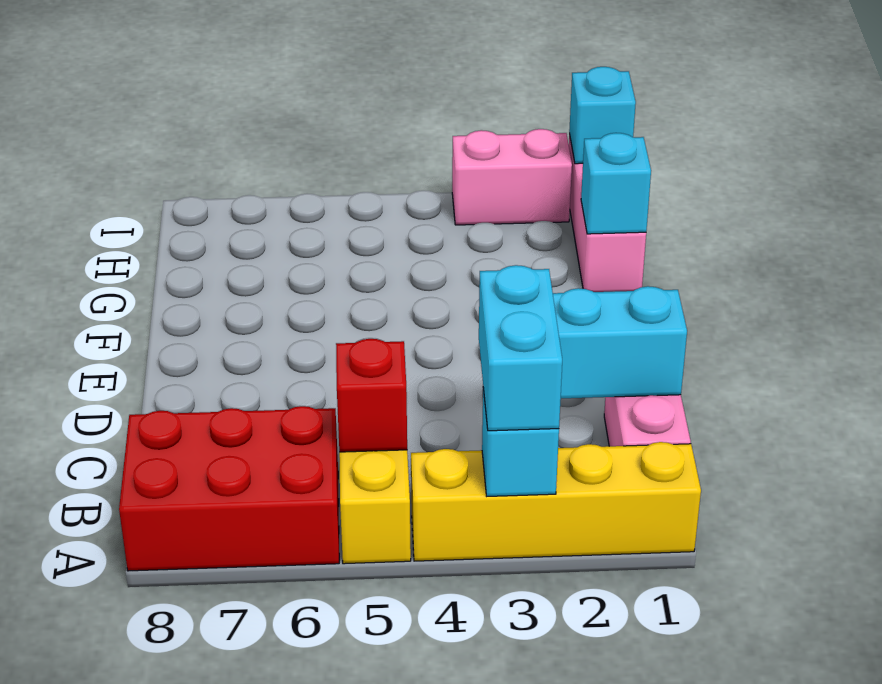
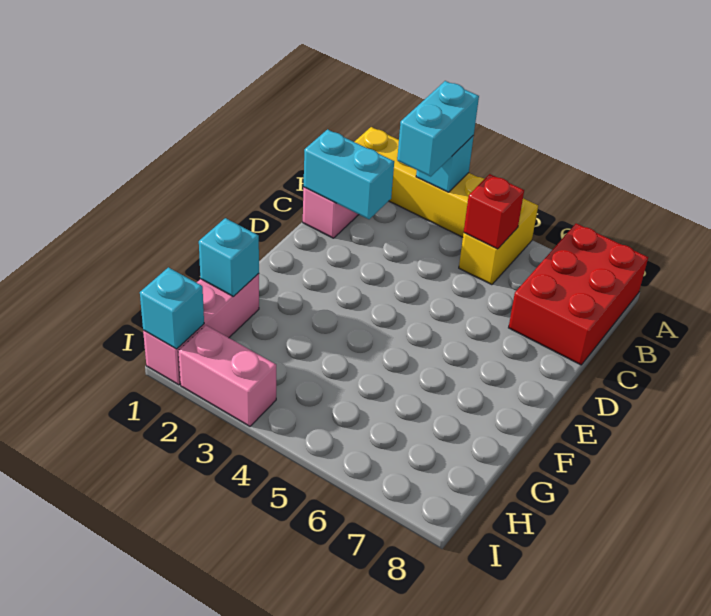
red 2x3 brick [119,406,339,571] -> red 2x3 brick turned to [509,223,648,365]

